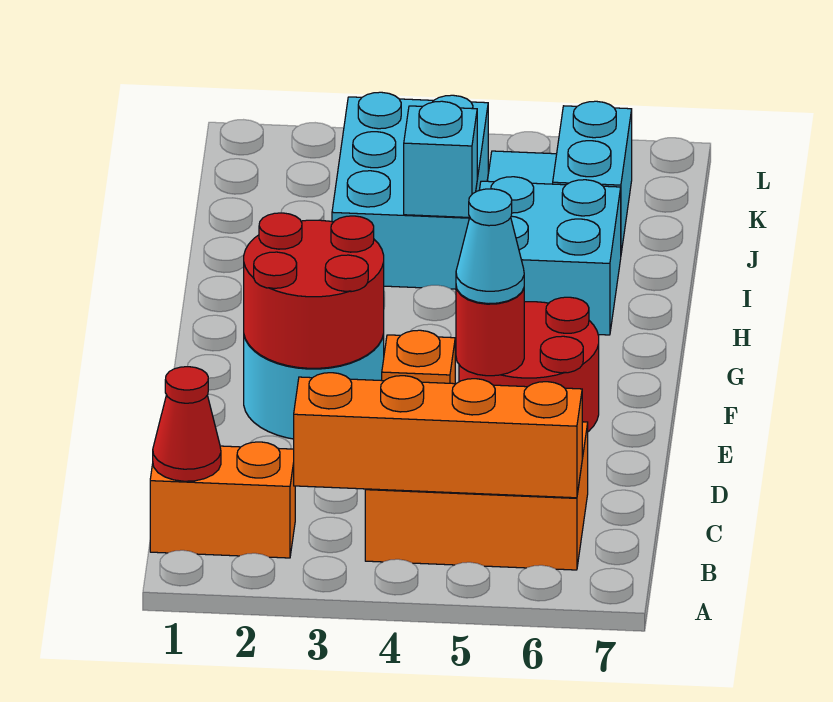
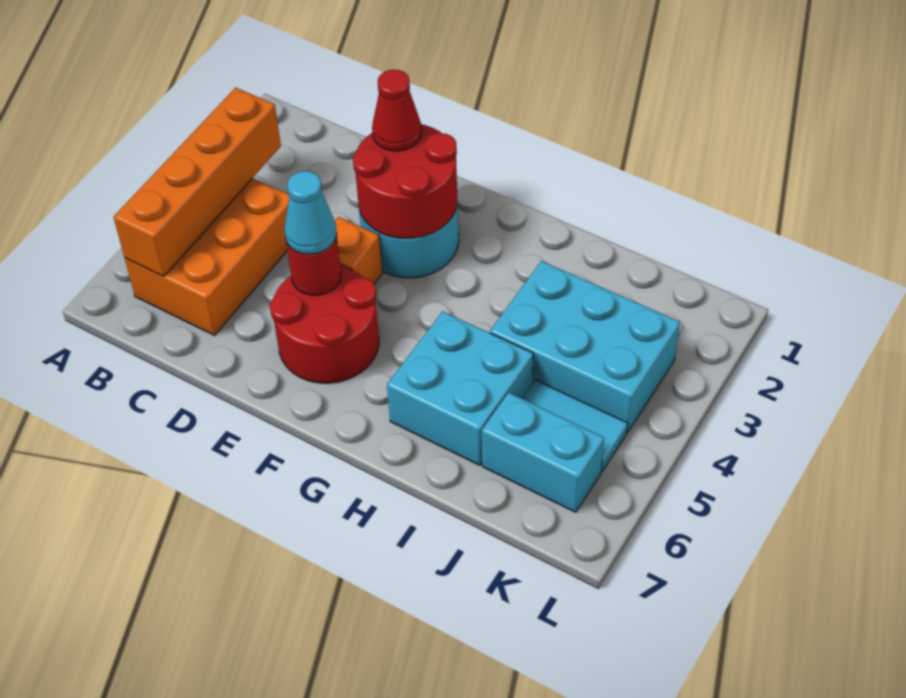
orange 1x2 brick [150,442,295,558] -> none
red 1x1 cone [153,367,221,481] -> red 1x1 cone moved to [372,70,422,151]
cyan 1x1 brick [404,101,477,217] -> none

